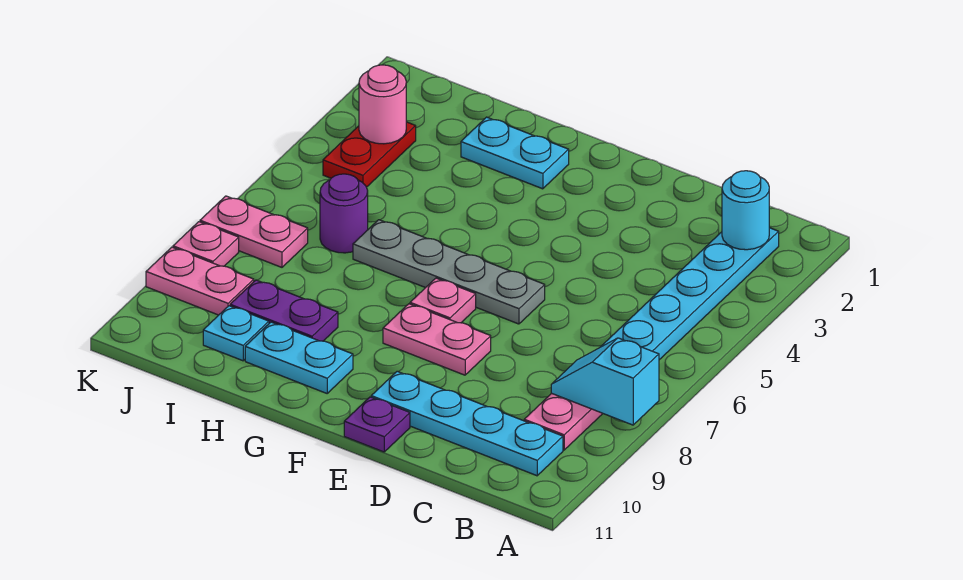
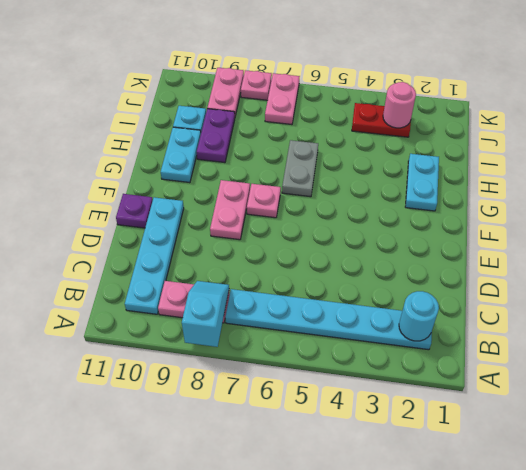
grey 1x4 plate [353,220,545,324] -> grey 1x2 plate [282,140,318,197]
purple 1x1 round brick [320,174,368,253] -> none

